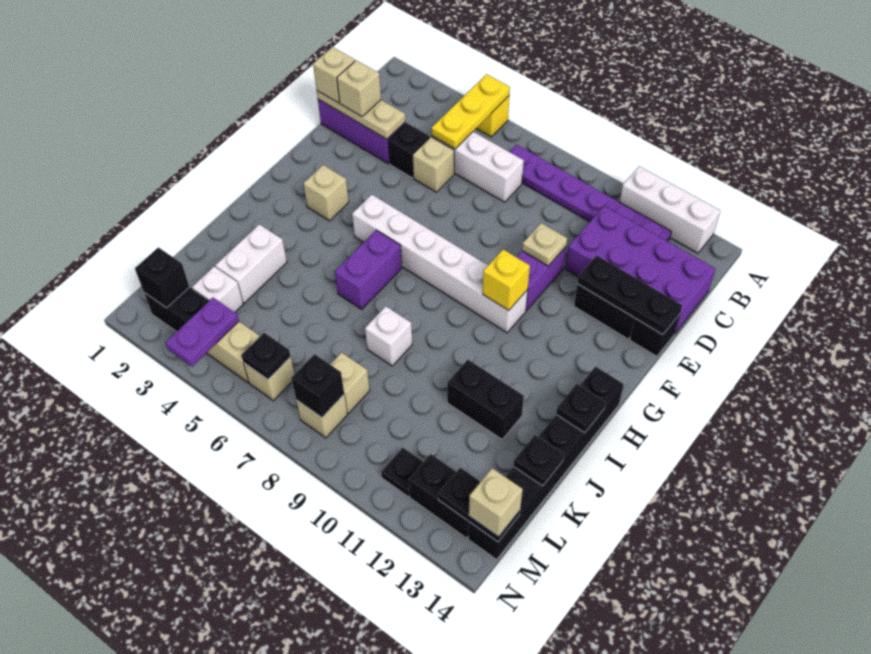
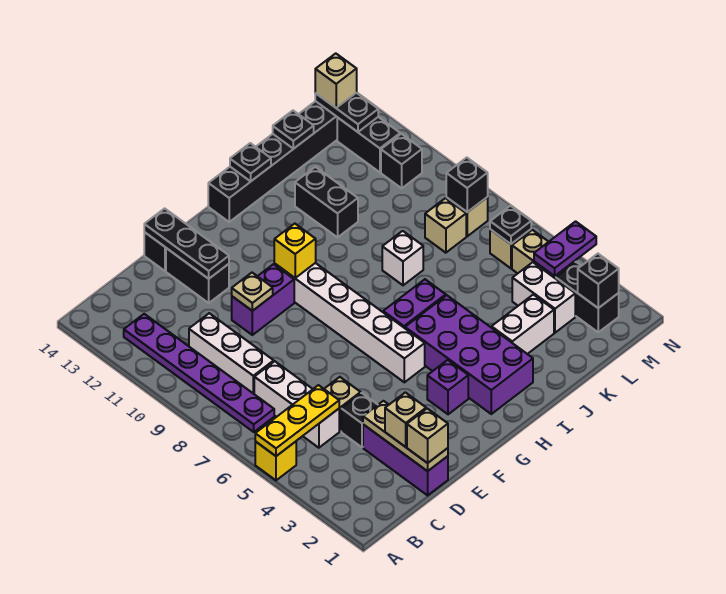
white 1x3 brick [620,166,720,253] -> white 1x3 brick moved to [189,313,274,394]
purple 2x4 brick [565,206,715,334] -> purple 2x4 brick moved to [405,295,533,414]
tan 1x1 brick [303,165,349,221] -> purple 1x1 brick [427,360,468,414]
white 1x1 brick [192,267,243,312] -> white 1x2 brick [512,262,575,333]
black 1x1 plate [381,448,423,497] -> black 1x1 brick [381,134,422,188]

